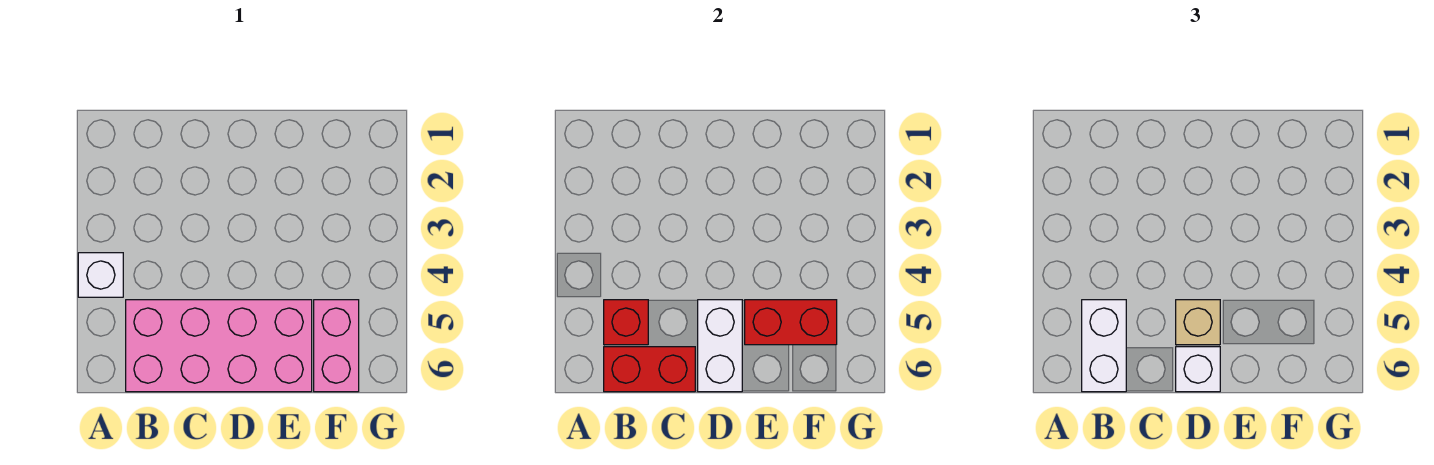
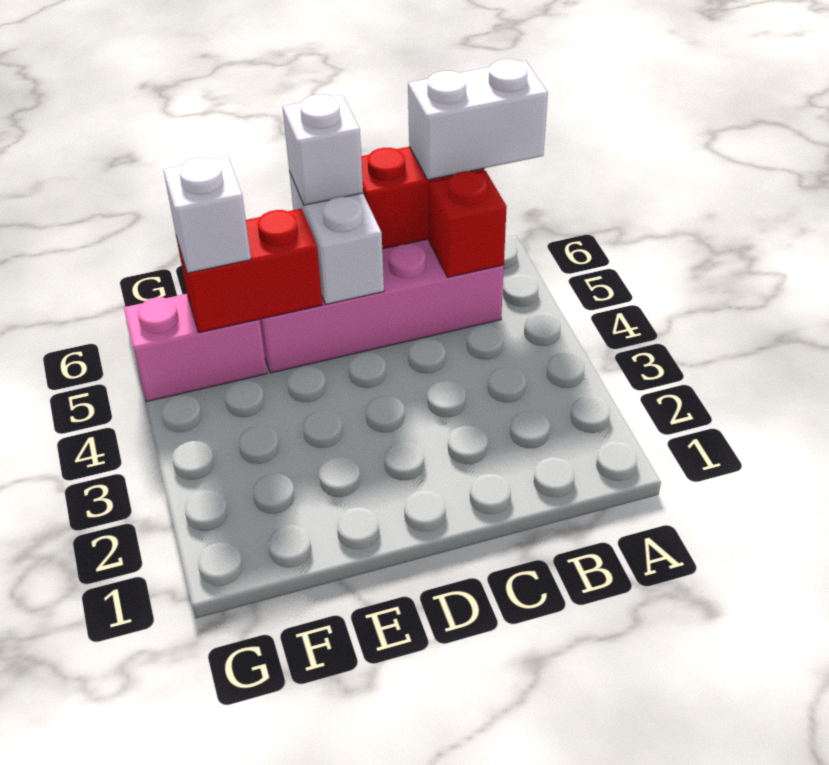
white 1x1 brick [78,253,123,297] -> white 1x1 brick moved to [164,157,251,273]
white 1x2 brick [1082,300,1126,392] -> white 1x2 brick turned to [408,59,548,180]
tan 1x1 brick [1176,300,1220,345] -> none
pink 1x2 brick [314,300,359,392] -> pink 1x2 brick turned to [124,294,267,402]

